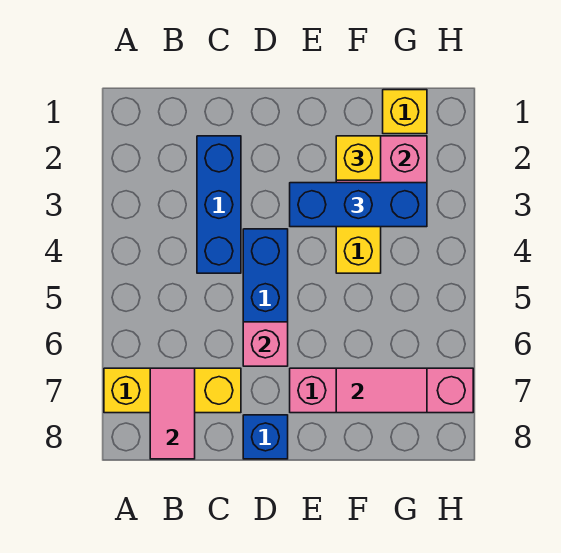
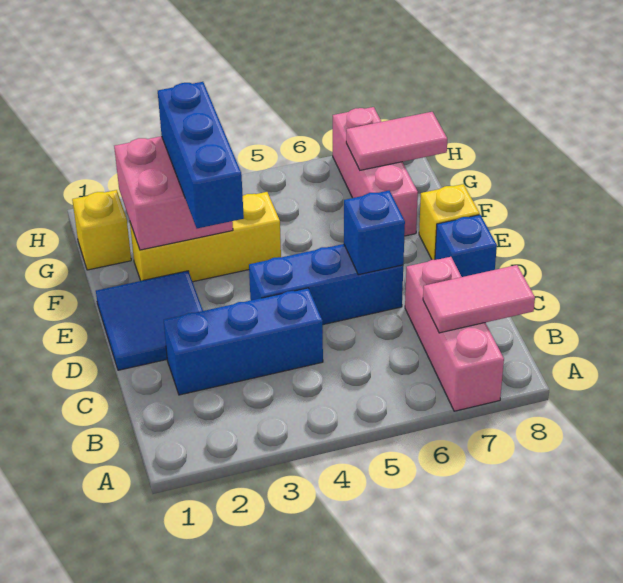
yellow 1x3 brick [104,368,241,413] -> pink 1x3 brick [405,257,504,411]
none -> blue 2x2 tile [96,271,203,370]
pink 1x1 brick [243,322,288,366] -> blue 1x1 brick [344,191,405,275]
pink 1x4 brick [290,368,473,413] -> pink 1x3 brick [333,107,418,236]
yellow 1x1 brick [336,136,381,180] -> yellow 1x1 brick moved to [419,184,480,260]
pink 1x2 tile [336,368,427,413] -> pink 1x2 tile turned to [346,112,447,170]

